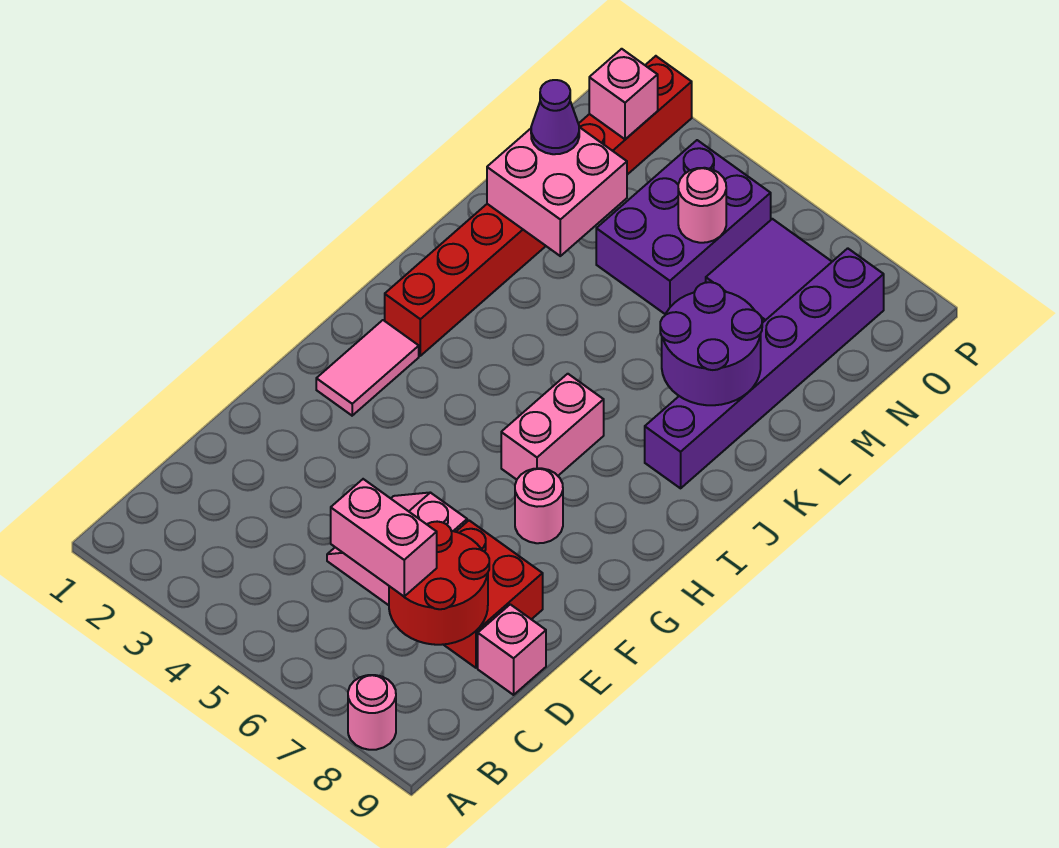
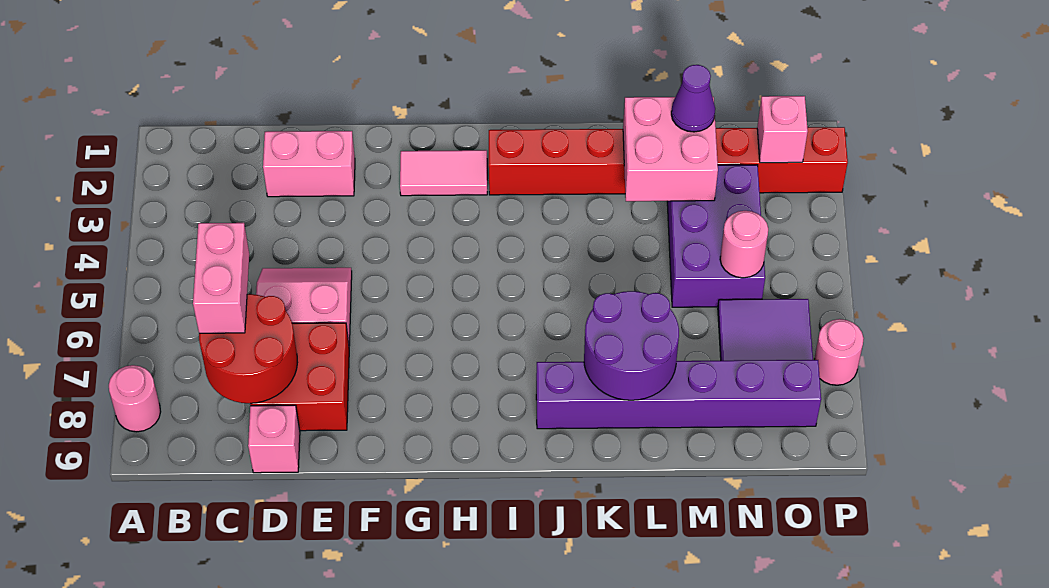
pink 1x1 round brick [515,468,563,543] -> pink 1x1 round brick moved to [814,319,864,385]
pink 1x2 brick [501,374,604,480] -> pink 1x2 brick moved to [263,131,355,197]
purple 2x3 brick [596,140,771,314] -> purple 2x3 brick turned to [667,165,765,307]

